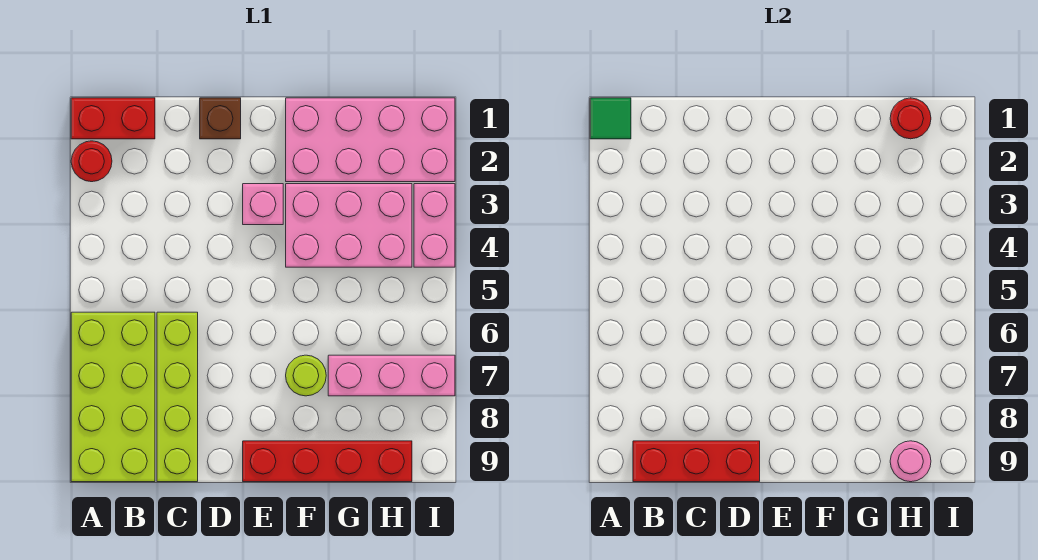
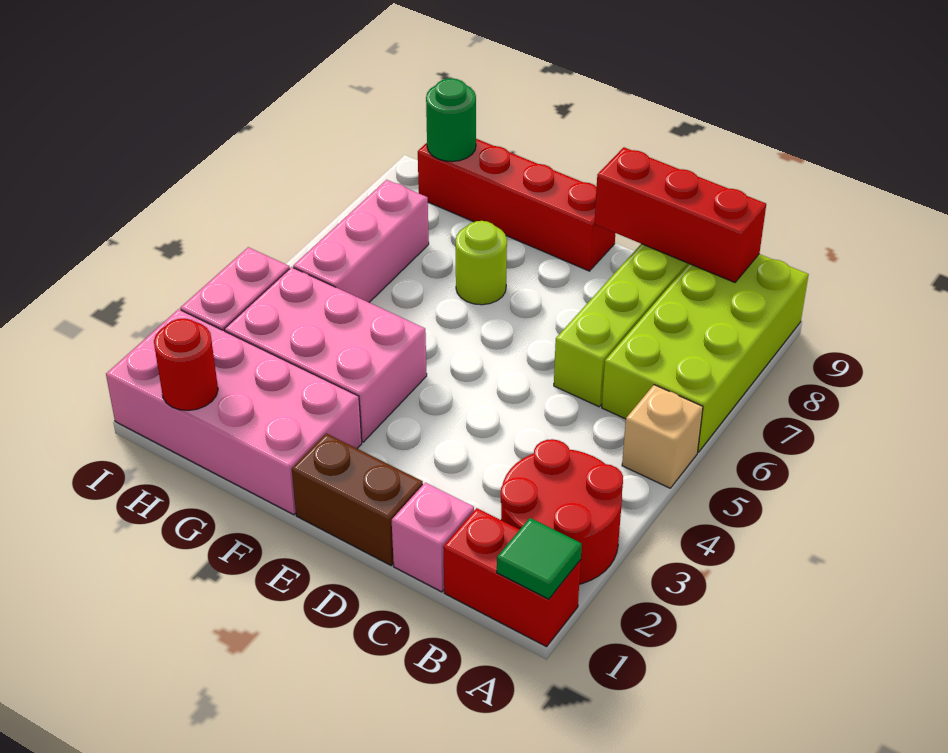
red 1x1 round brick [71,141,112,182] -> red 2x2 round brick [501,439,623,584]
none -> tan 1x1 brick [622,385,703,488]
brown 1x1 brick [200,98,241,139] -> brown 1x2 brick [292,433,423,565]
pink 1x1 brick [243,184,283,225] -> pink 1x1 brick moved to [392,483,474,592]
pink 1x3 brick [328,355,455,396] -> pink 1x3 brick turned to [293,180,429,302]
pink 1x1 round brick [890,441,931,482] -> green 1x1 round brick [426,78,476,162]

